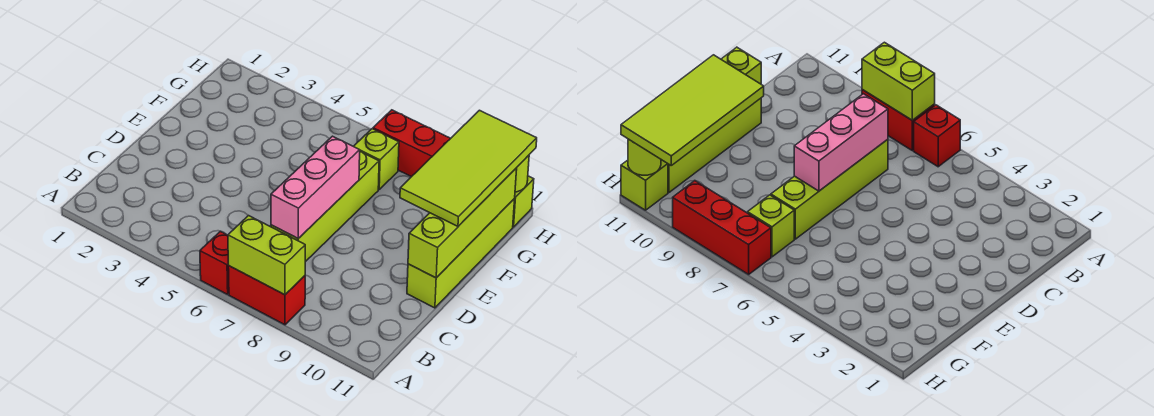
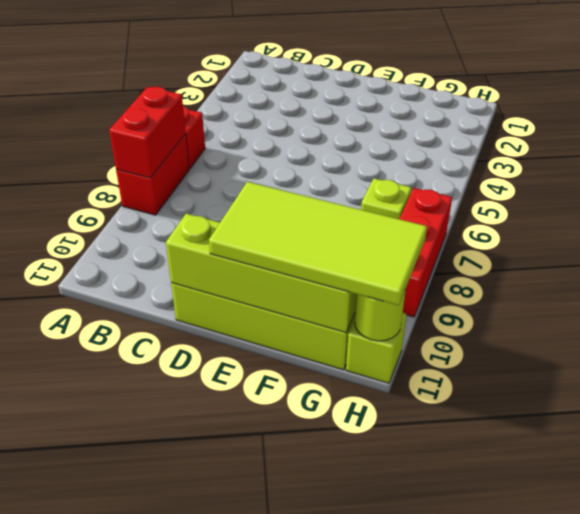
lime 1x2 brick [228,216,305,295] -> red 1x2 brick [109,87,186,178]
lime 1x4 brick [271,152,379,262] -> none
pink 1x3 brick [271,136,360,239] -> none

